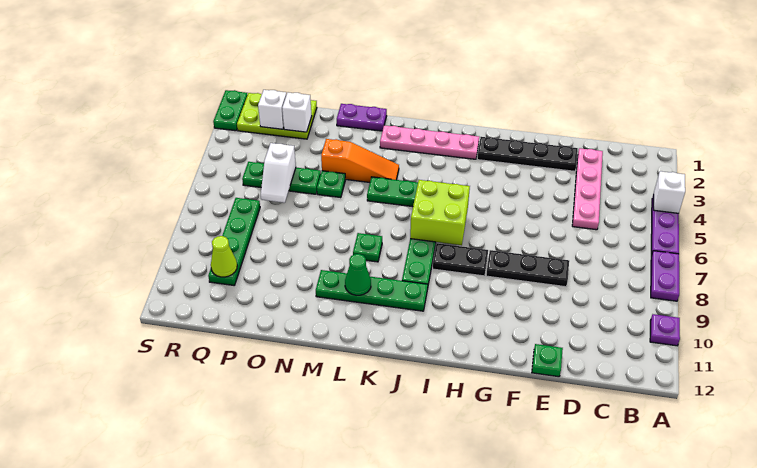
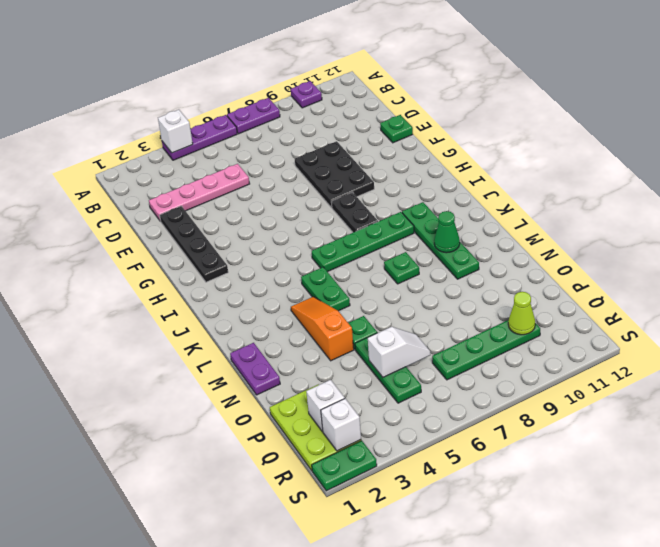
black 1x3 plate [486,250,569,287] -> black 2x3 plate [295,141,374,208]
pink 1x4 plate [380,125,479,159] -> none
lime 2x2 brick [410,180,470,245] -> none
white 1x1 brick [282,93,312,132] -> white 1x1 brick moved to [321,399,361,451]

